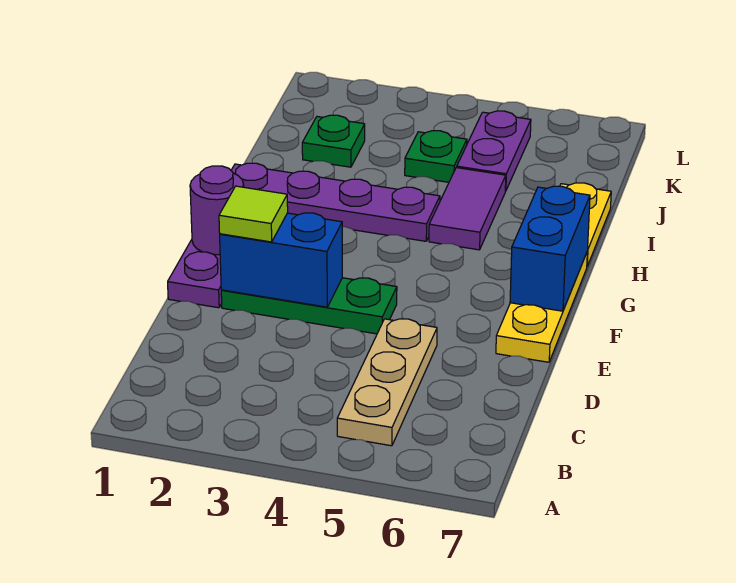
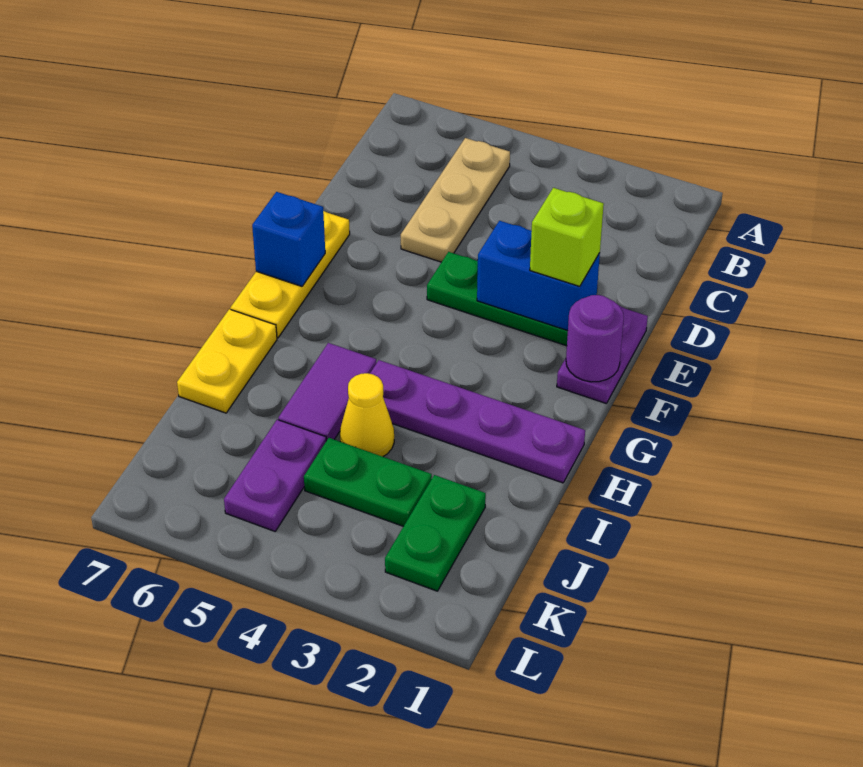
lime 1x1 tile [219,186,288,242] -> lime 1x1 brick [530,188,604,286]
blue 1x2 brick [510,186,590,311] -> blue 1x1 brick [252,192,325,286]
none -> yellow 1x1 cone [340,373,394,457]
green 1x1 plate [302,115,365,167] -> green 1x2 plate [385,475,486,591]
green 1x1 plate [405,131,467,182] -> green 1x2 plate [304,438,432,526]

